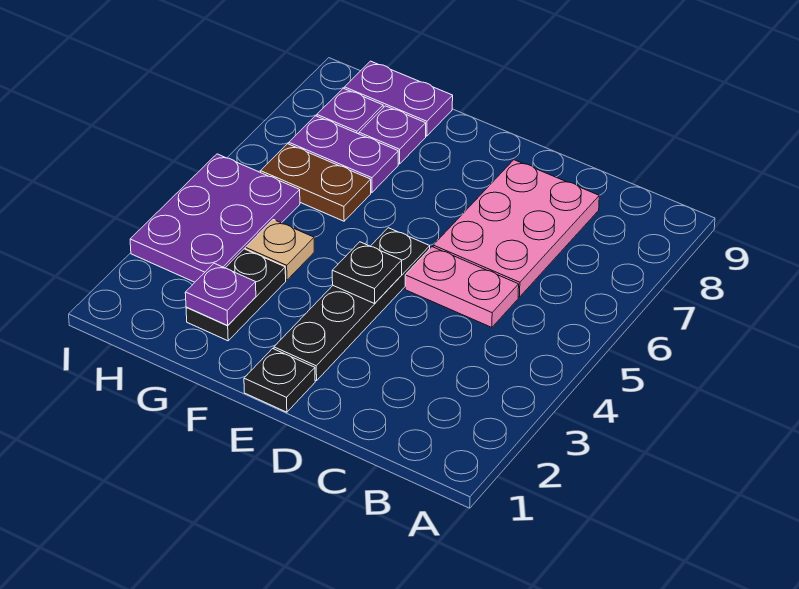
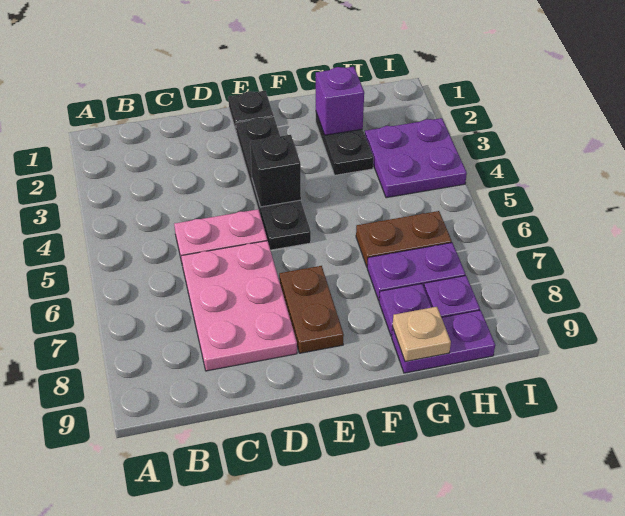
black 1x1 plate [332,242,402,304] -> black 1x1 brick [250,135,301,207]
none -> brown 1x2 plate [279,266,344,353]
purple 1x1 plate [185,263,256,325] -> purple 1x1 brick [316,67,364,135]
tan 1x1 plate [245,220,314,280] -> tan 1x1 plate moved to [393,307,451,362]
purple 2x3 plate [130,154,300,282] -> purple 2x2 plate [365,118,467,198]

